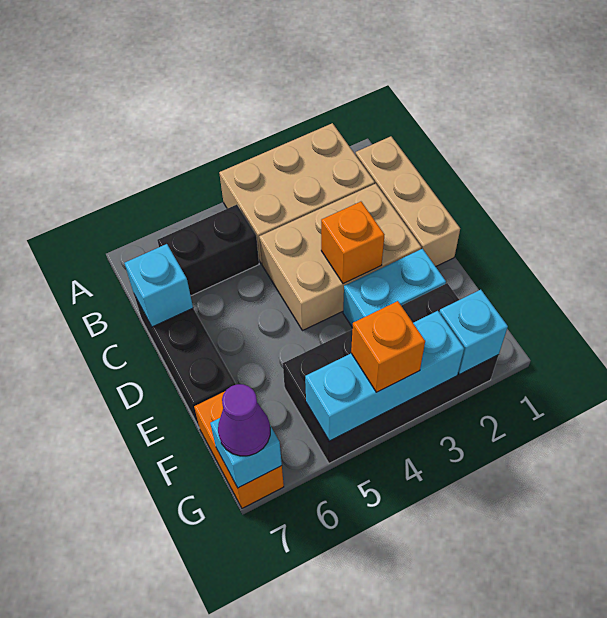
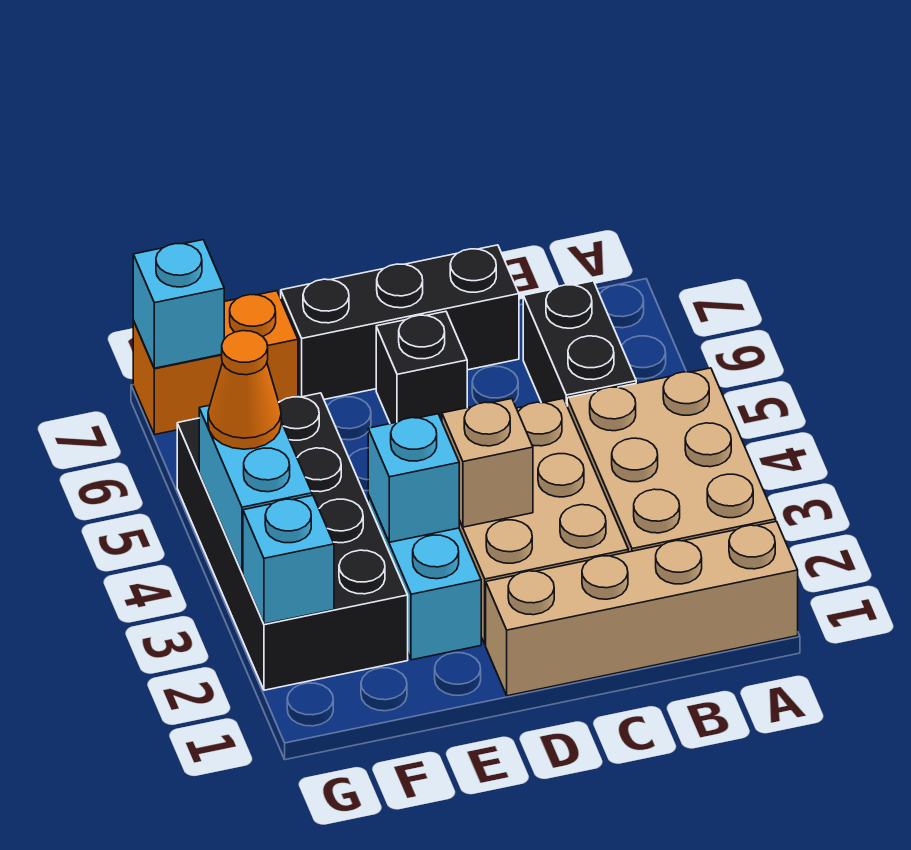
tan 1x3 brick [356,136,460,267] -> tan 1x4 brick [486,522,798,696]
cyan 1x1 brick [124,244,193,327] -> cyan 1x1 brick moved to [368,414,459,542]
orange 1x1 brick [321,202,384,284] -> tan 1x1 brick [442,399,533,527]
none -> black 1x1 brick [376,311,467,424]
cyan 1x3 brick [305,311,464,441] -> cyan 1x2 brick [199,405,312,573]
orange 1x1 brick [351,301,425,392] -> orange 1x1 cone [208,331,281,449]
purple 1x1 cone [218,384,270,456] -> none

